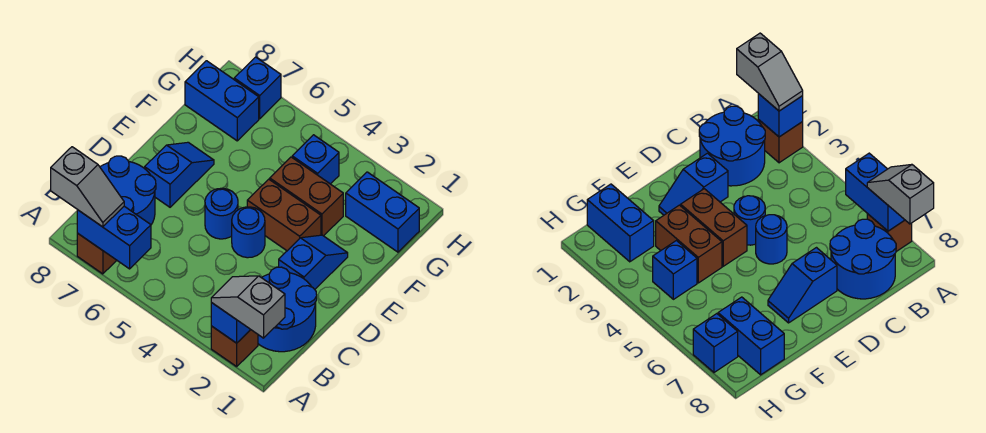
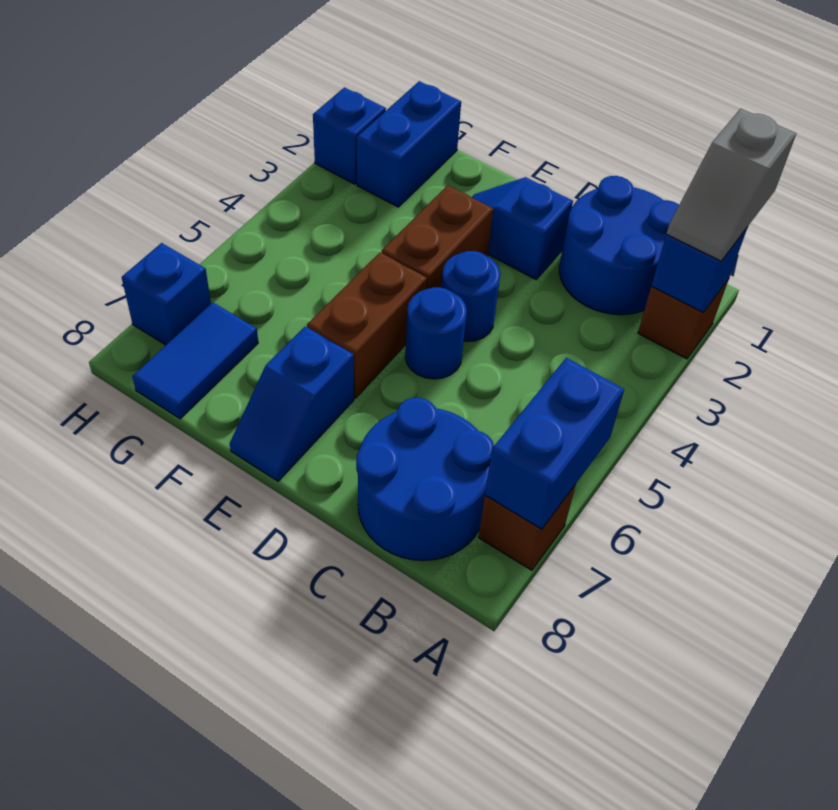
grey 1x2 slope [51,147,124,227] -> none
blue 1x2 slope [145,142,214,207] -> blue 1x2 slope turned to [230,326,354,481]
brown 1x2 brick [270,157,343,236] -> brown 1x2 brick moved to [307,252,427,398]
blue 1x1 brick [292,135,339,184] -> blue 1x1 brick moved to [313,87,386,184]
blue 1x2 brick [185,61,259,141] -> blue 1x2 tile [132,302,258,419]

